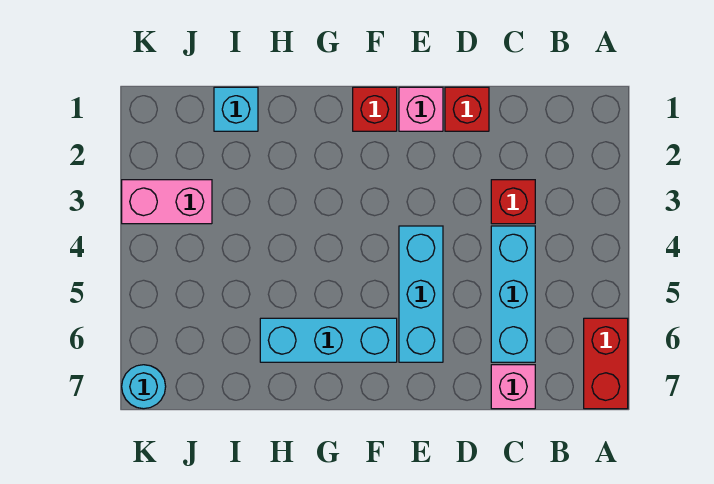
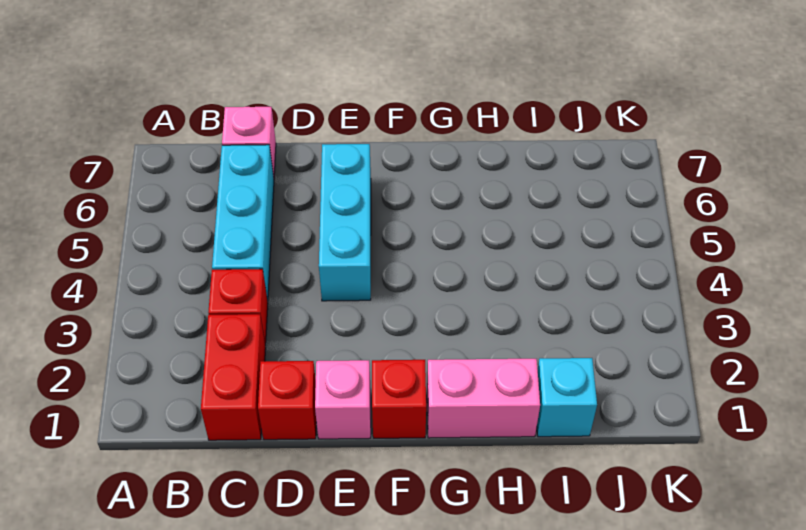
red 1x2 brick [584,318,628,409] -> red 1x2 brick moved to [201,314,266,440]
cyan 1x3 brick [260,318,397,362] -> none
pink 1x2 brick [122,180,212,224] -> pink 1x2 brick moved to [427,359,540,438]
cyan 1x1 round brick [122,365,166,409] -> none

